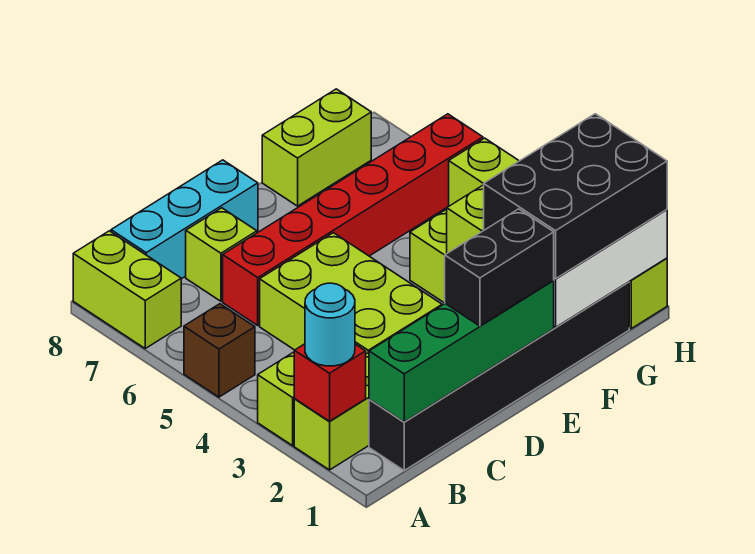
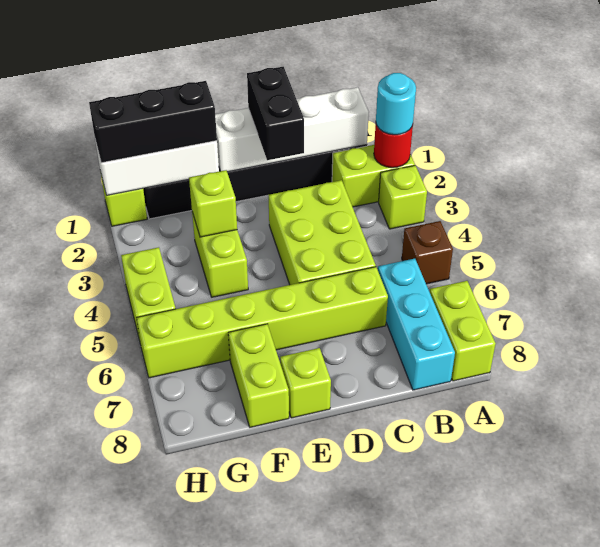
red 1x1 brick [294,344,366,421] -> red 1x1 round brick [374,125,413,168]
green 1x4 brick [369,280,554,422] -> white 1x4 brick [215,87,369,172]
cyan 1x3 brick [111,160,258,279] -> cyan 1x3 brick turned to [378,259,455,390]
red 1x6 brick [223,114,483,325] -> lime 1x6 brick [136,267,388,378]
lime 1x1 brick [186,208,257,301] -> lime 1x1 brick moved to [280,348,331,418]
black 1x2 brick [445,209,554,326] -> black 1x2 brick turned to [247,67,304,160]
black 2x3 brick [484,114,667,279] -> black 1x3 brick [89,81,217,163]
lime 1x2 brick [262,89,371,206] -> lime 1x2 brick turned to [228,324,289,427]

